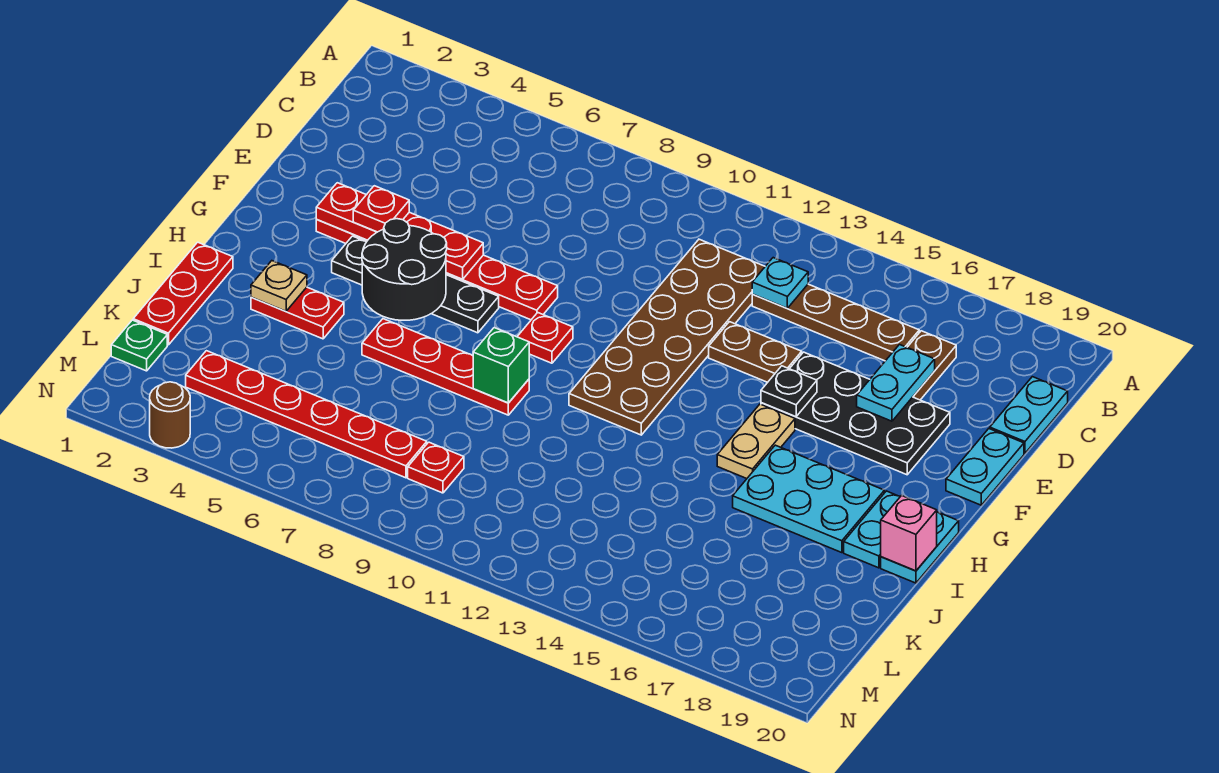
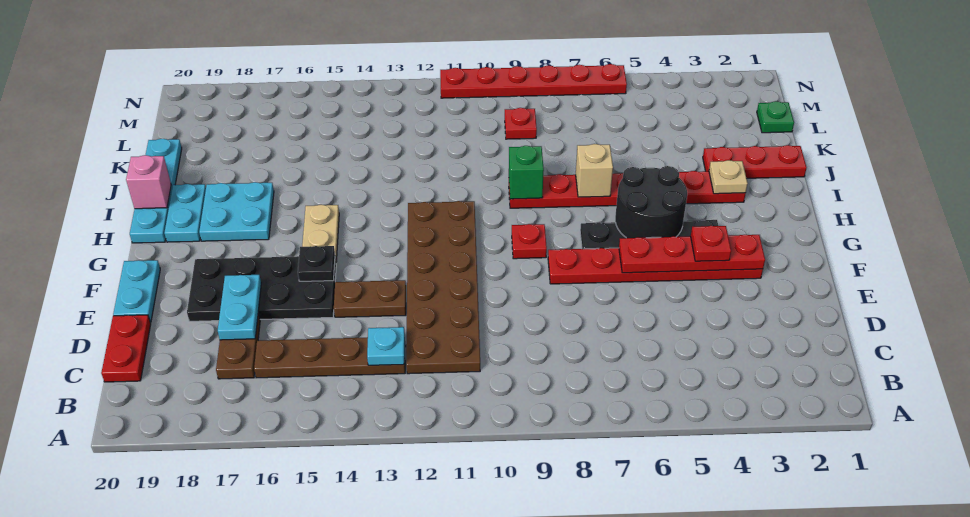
cyan 1x2 plate [990,377,1068,453] -> red 1x2 plate [101,315,151,382]
cyan 2x3 plate [733,445,884,553] -> cyan 2x2 plate [199,182,274,241]
cyan 1x2 plate [881,512,959,583] -> cyan 1x4 plate [130,139,182,243]
red 1x3 plate [133,242,233,345] -> red 1x3 plate turned to [703,145,807,178]
none -> tan 1x1 brick [576,144,613,197]
red 1x6 plate [186,351,427,478] -> red 1x6 plate moved to [440,64,627,98]
brown 1x1 round brick [150,382,190,448] -> none

